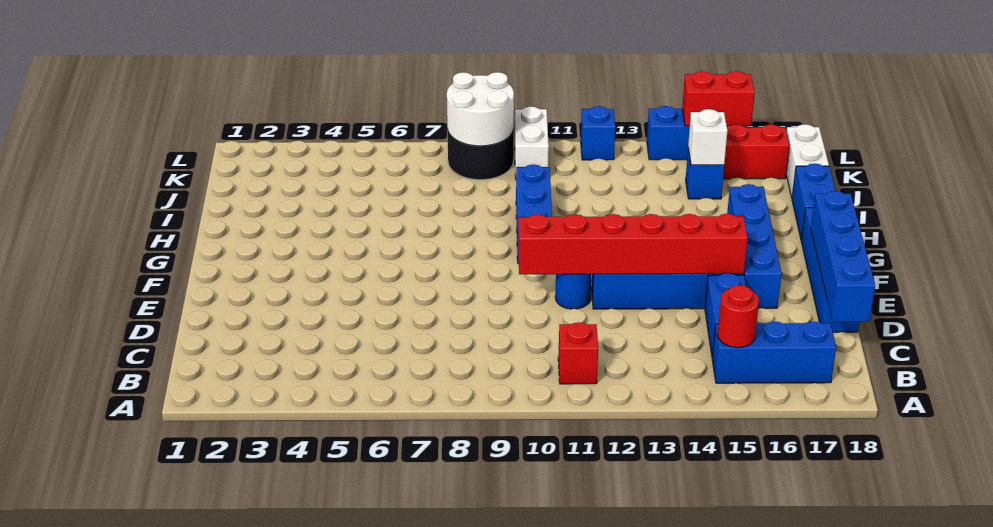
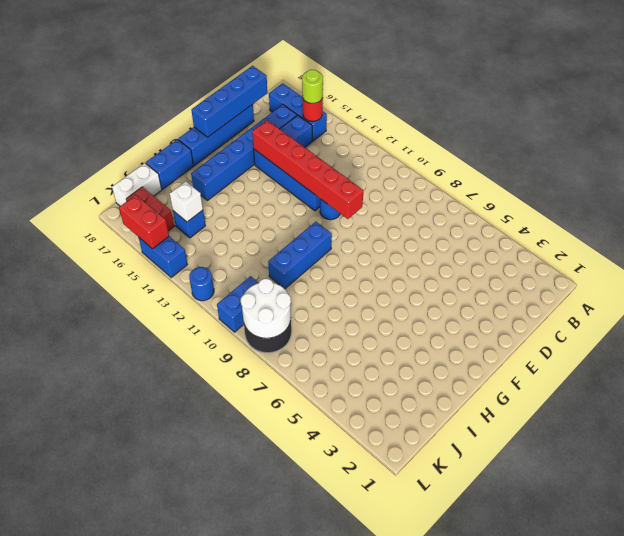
red 1x1 brick [558,322,598,384] -> none
none -> lime 1x1 round brick [302,70,323,103]
blue 1x4 brick [727,184,781,308] -> blue 1x6 brick [191,105,297,200]
white 1x2 brick [515,106,549,177] -> blue 1x2 brick [217,276,259,332]
blue 1x1 brick [581,106,615,160] -> blue 1x1 round brick [189,267,214,301]

